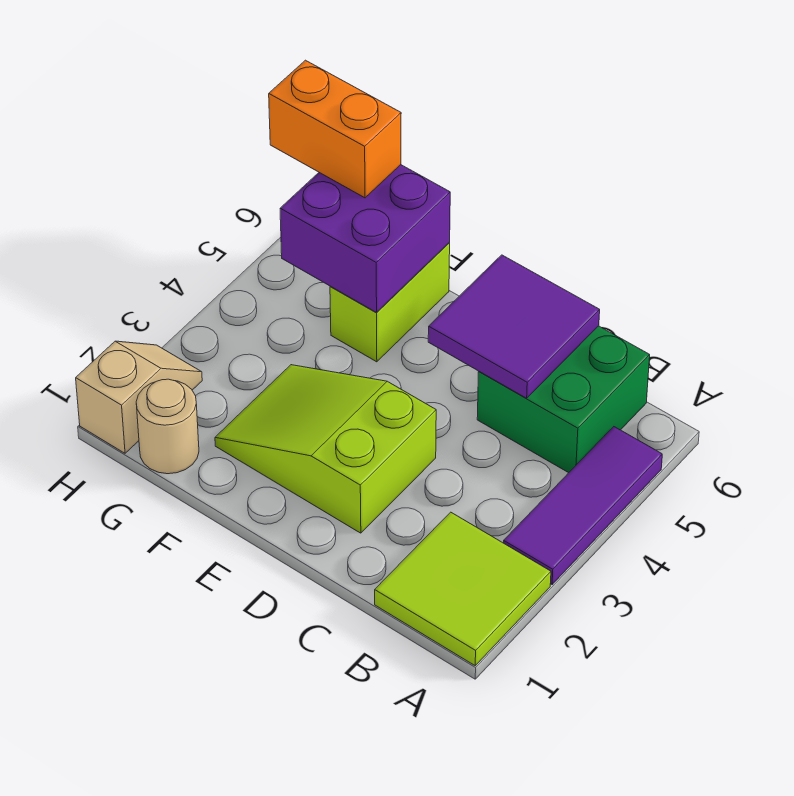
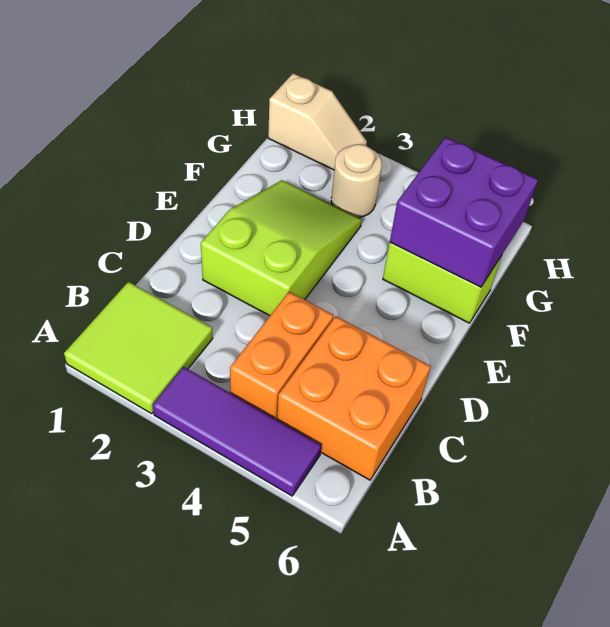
green 2x2 brick [477,326,650,473] -> orange 2x2 brick [277,317,431,480]
purple 2x2 tile [428,255,600,398] -> none
tan 1x1 round brick [136,379,199,474] -> tan 1x1 round brick moved to [331,144,382,218]
orange 1x2 brick [269,60,401,198] -> orange 1x2 brick moved to [230,292,333,419]

